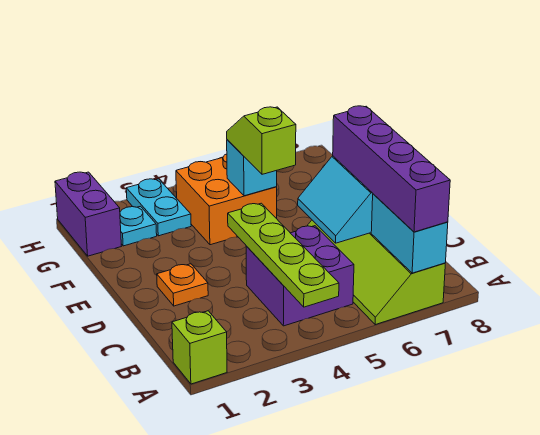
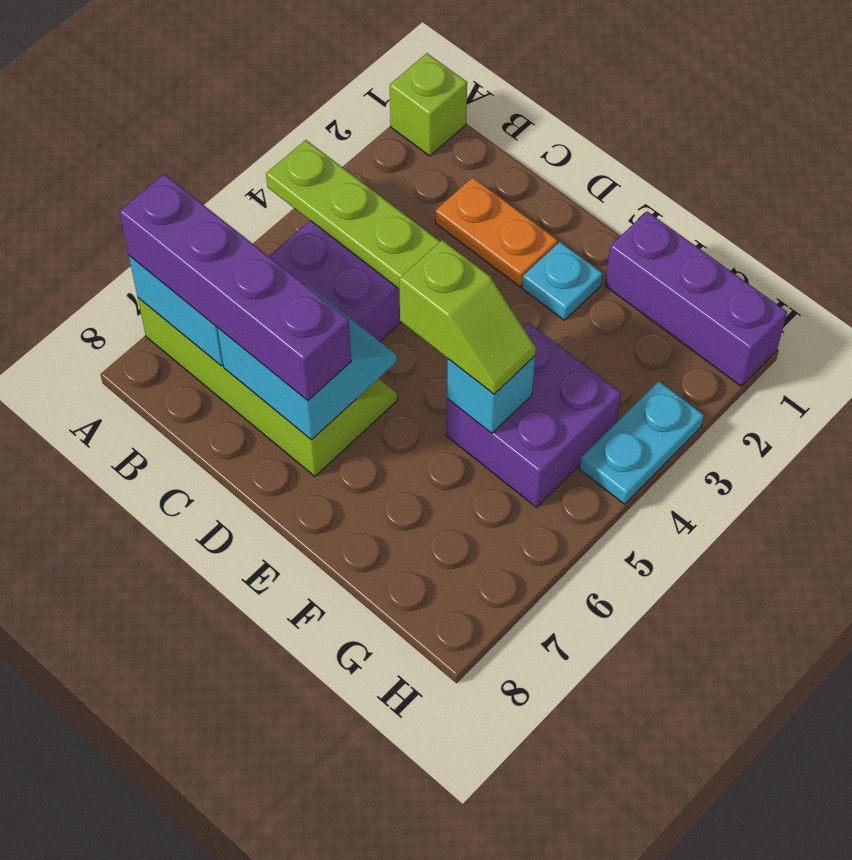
orange 1x1 plate [157,264,208,306] -> orange 1x2 plate [435,177,558,287]
orange 2x2 brick [176,154,277,245] -> purple 2x2 brick [446,323,621,507]
purple 1x2 brick [55,172,121,256] -> purple 1x3 brick [605,211,787,386]
cyan 1x1 plate [120,206,157,246] -> cyan 1x1 plate moved to [522,242,603,320]
cyan 1x2 plate [126,179,191,236] -> cyan 1x2 plate turned to [580,381,704,504]

